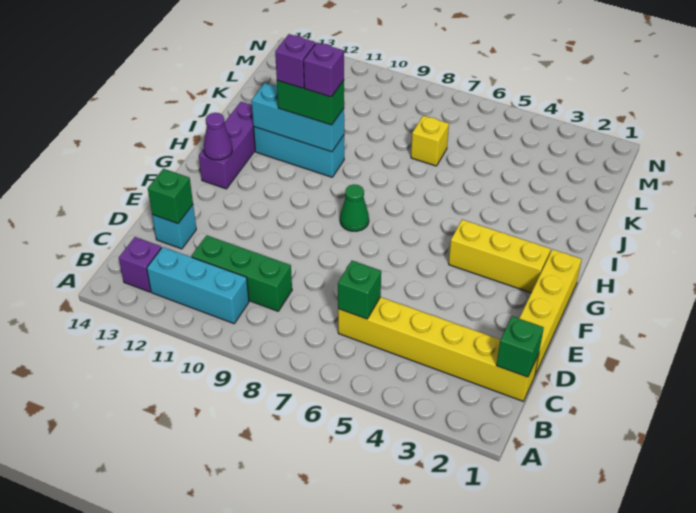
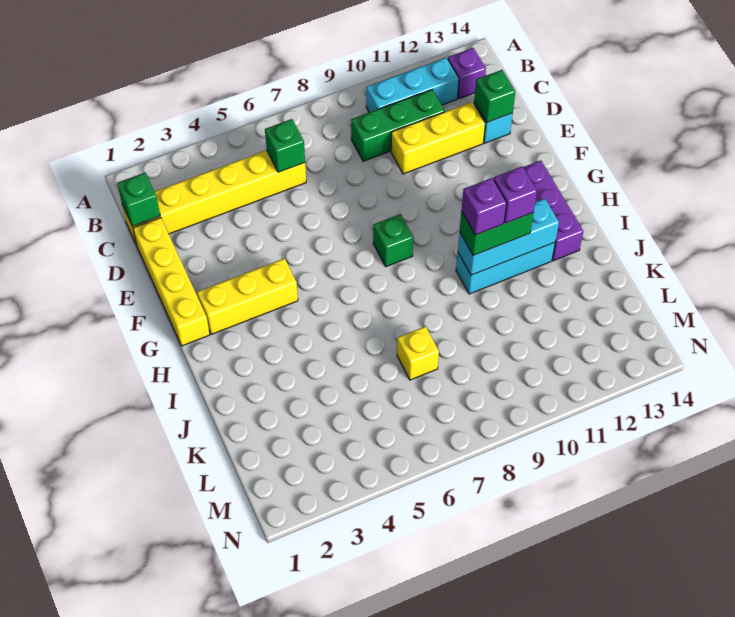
none -> yellow 1x3 brick [391,102,485,174]
green 1x1 cone [340,184,369,231] -> green 1x1 brick [373,214,413,267]
purple 1x1 cone [203,113,232,160] -> none

